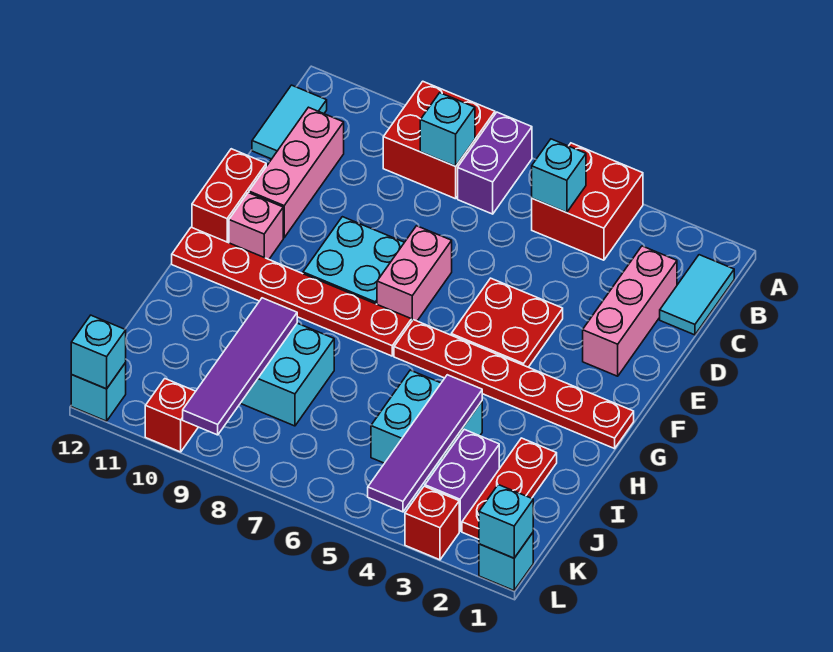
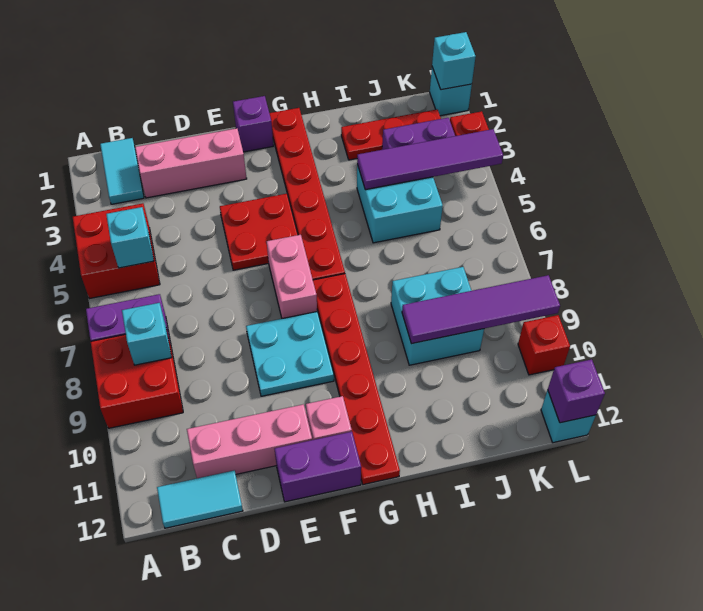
cyan 1x2 tile [660,255,734,335] -> cyan 1x2 tile turned to [100,138,144,204]
pink 1x2 brick [377,226,452,322] -> pink 1x2 brick turned to [267,235,317,319]
red 1x2 brick [192,149,266,243] -> purple 1x2 brick [275,432,361,502]
none -> purple 1x1 brick [233,96,273,152]
cyan 1x1 brick [71,315,126,389] -> purple 1x1 brick [548,359,605,423]

